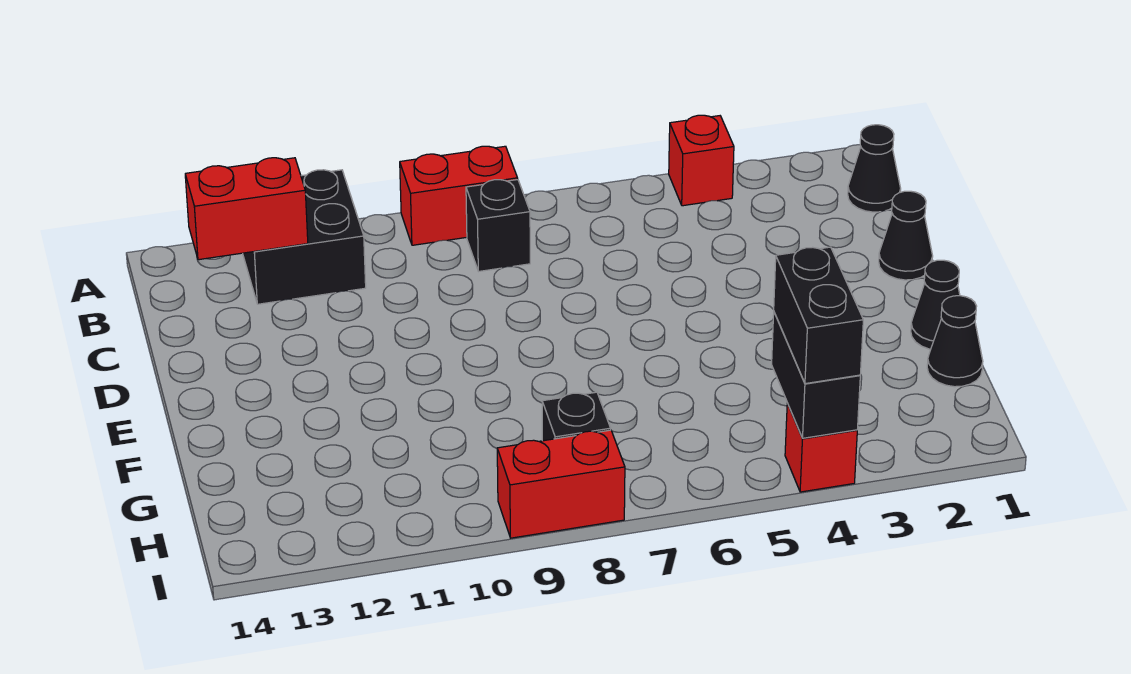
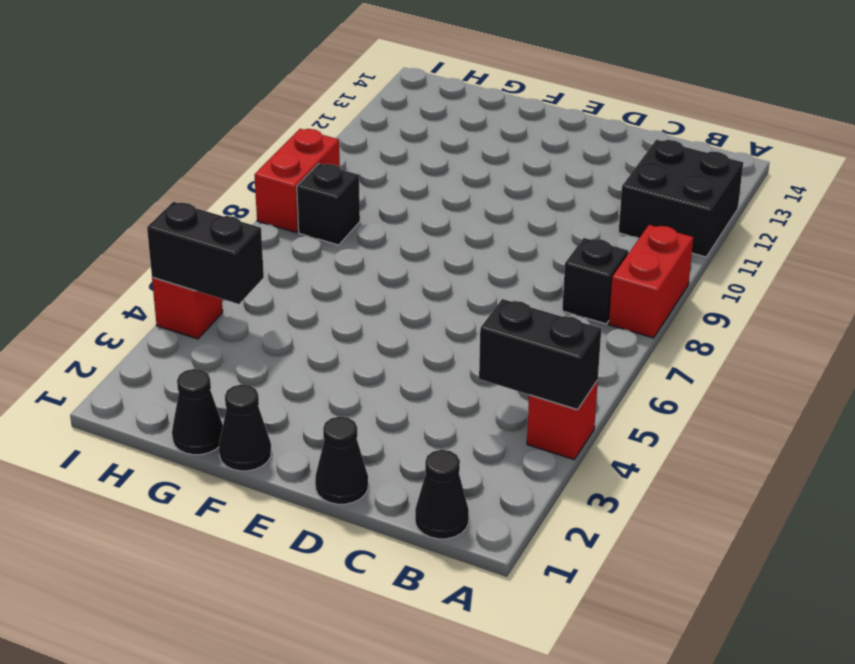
red 1x2 brick [185,158,308,260] -> none
black 1x2 brick [774,247,863,384] -> black 1x2 brick moved to [479,299,601,410]

